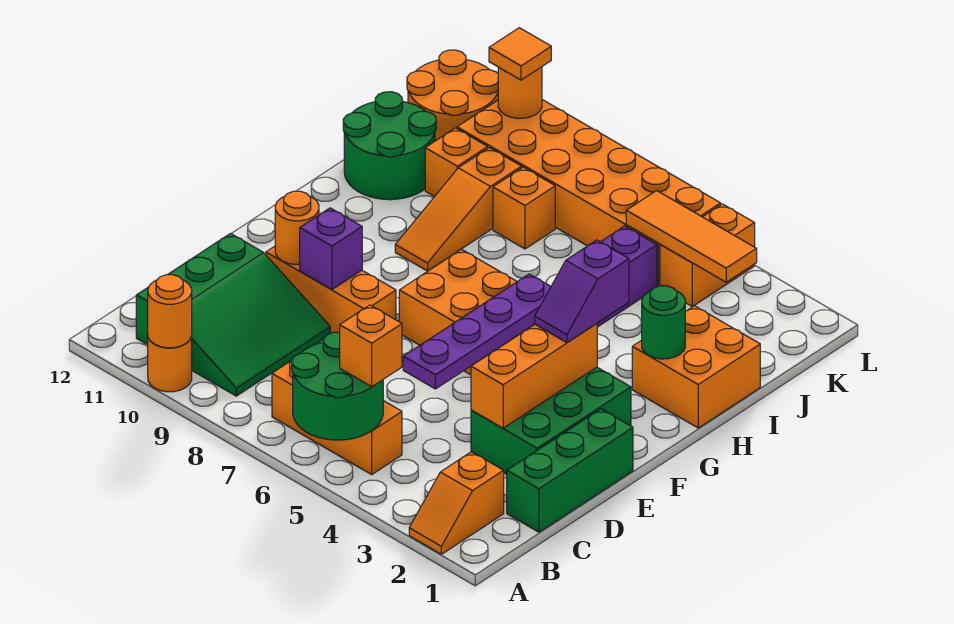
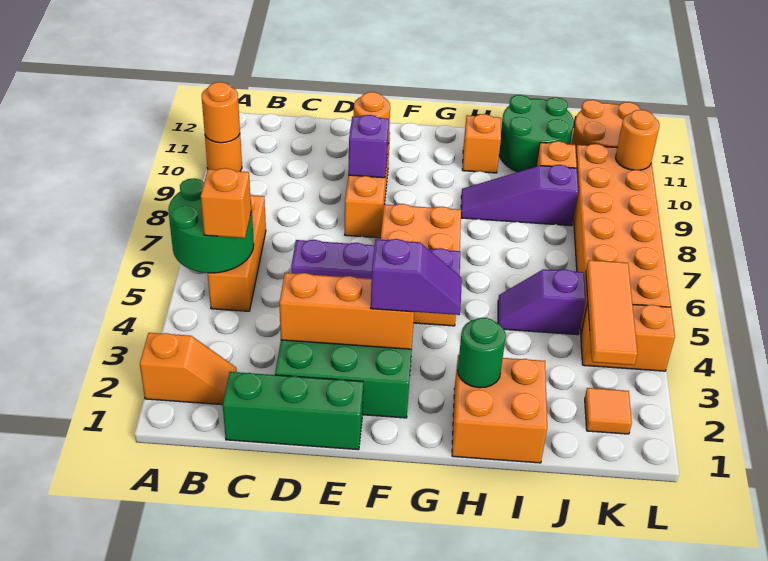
orange 1x2 slope [409,452,504,554] -> orange 1x2 slope turned to [140,333,237,405]
green 3x3 slope [136,234,330,396] -> none
purple 1x2 slope [535,240,629,343] -> purple 1x2 slope turned to [371,239,462,315]
orange 1x3 slope [395,148,522,271] -> purple 1x3 slope [461,165,578,226]
orange 1x1 brick [493,167,555,249] -> orange 1x1 brick moved to [462,114,501,173]
orange 1x1 tile [489,28,551,80] -> orange 1x1 tile moved to [585,388,632,434]

